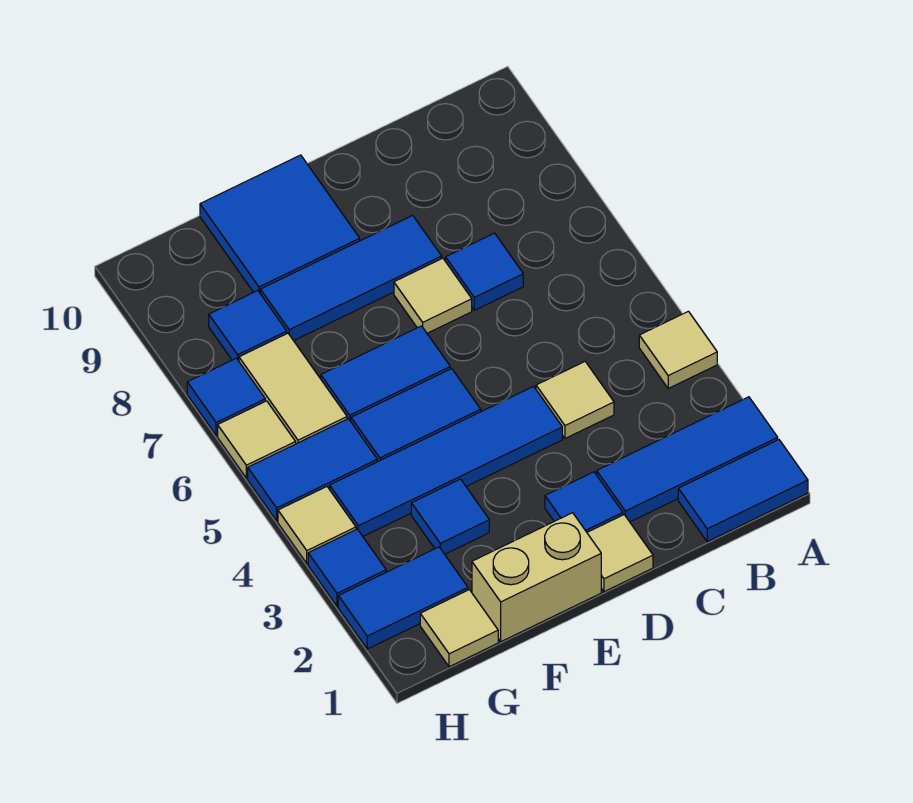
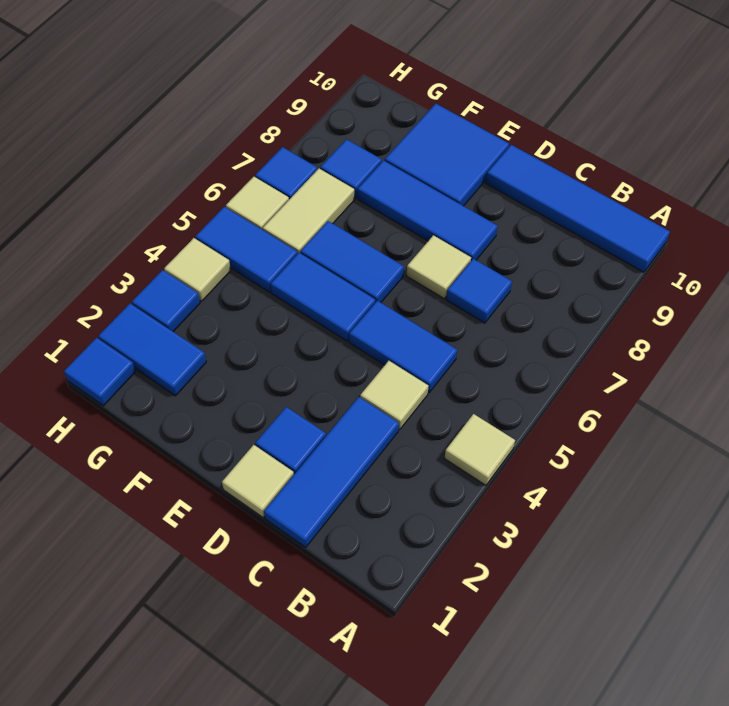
blue 1x2 tile [678,440,808,542] -> blue 1x2 tile moved to [349,301,457,393]
blue 1x3 tile [597,397,778,522] -> blue 1x3 tile turned to [264,397,399,547]
blue 1x4 tile [330,386,562,536] -> blue 1x4 tile moved to [486,145,670,272]
tan 1x2 brick [472,513,601,642] -> none
blue 1x1 tile [411,479,489,554] -> blue 1x1 tile moved to [64,338,136,406]
tan 1x1 tile [420,590,498,667] -> none

